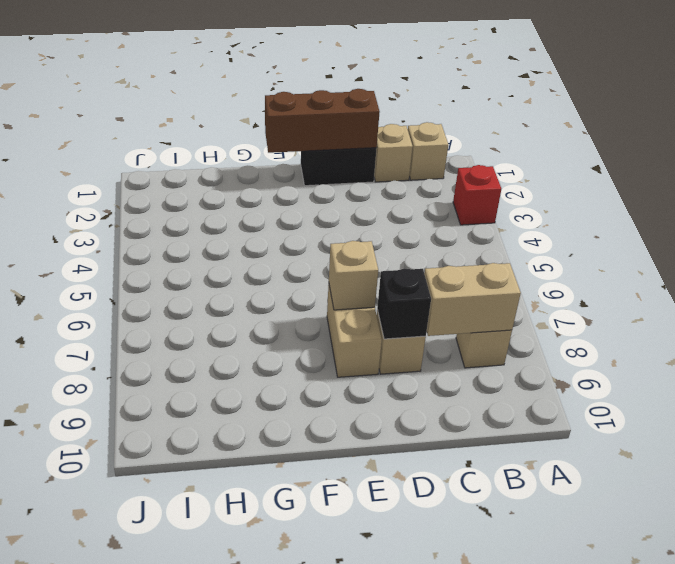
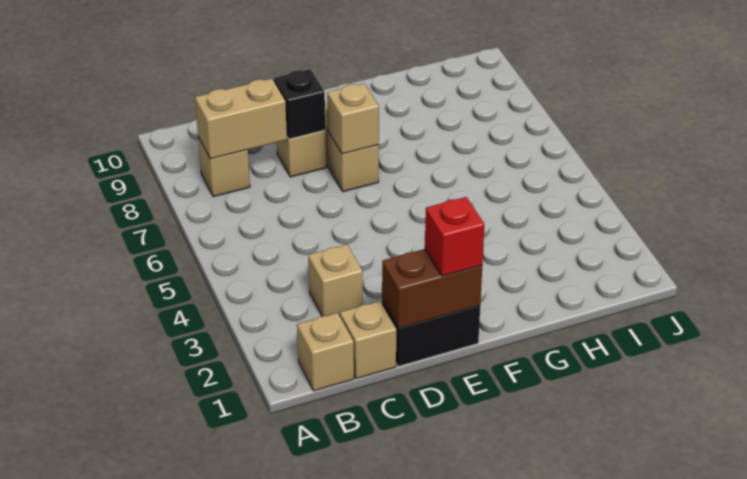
red 1x1 brick [453,165,501,225] -> red 1x1 brick moved to [425,197,485,276]
none -> tan 1x1 brick [308,245,363,316]
brown 1x3 brick [265,89,380,153] -> brown 1x2 brick [382,249,482,328]

